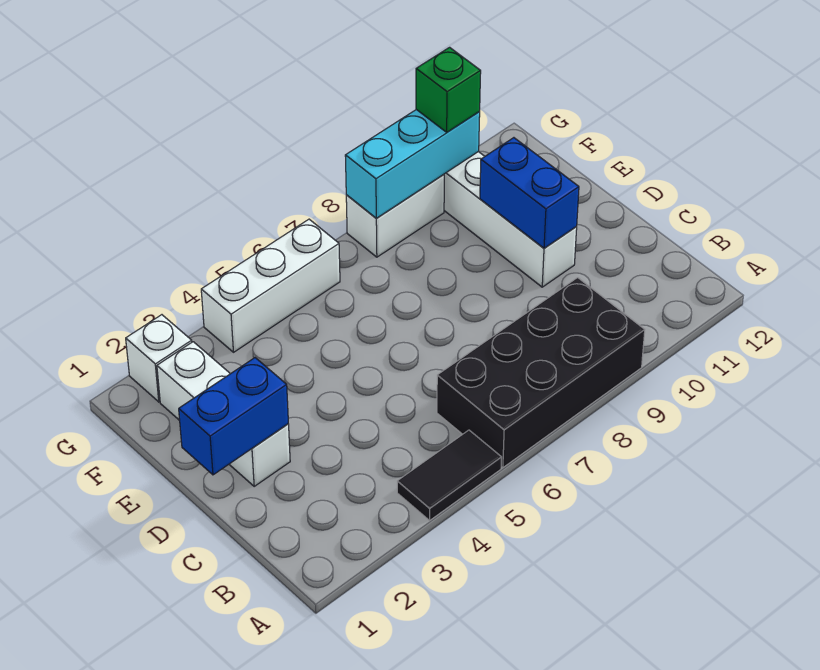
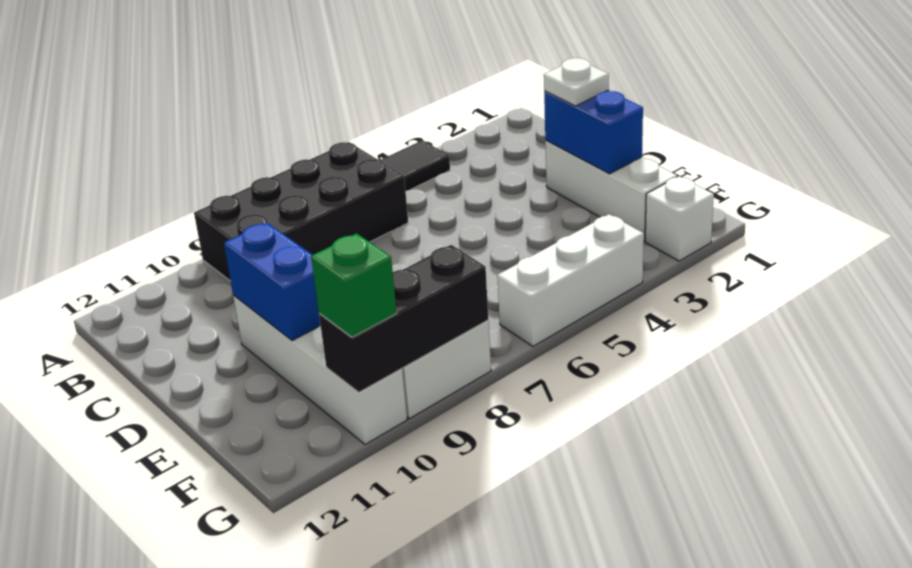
blue 1x2 brick [179,358,288,475] -> blue 1x2 brick turned to [544,90,643,174]
none -> white 1x1 plate [544,58,609,106]
cyan 1x3 brick [345,110,480,218] -> black 1x3 brick [319,245,488,392]

